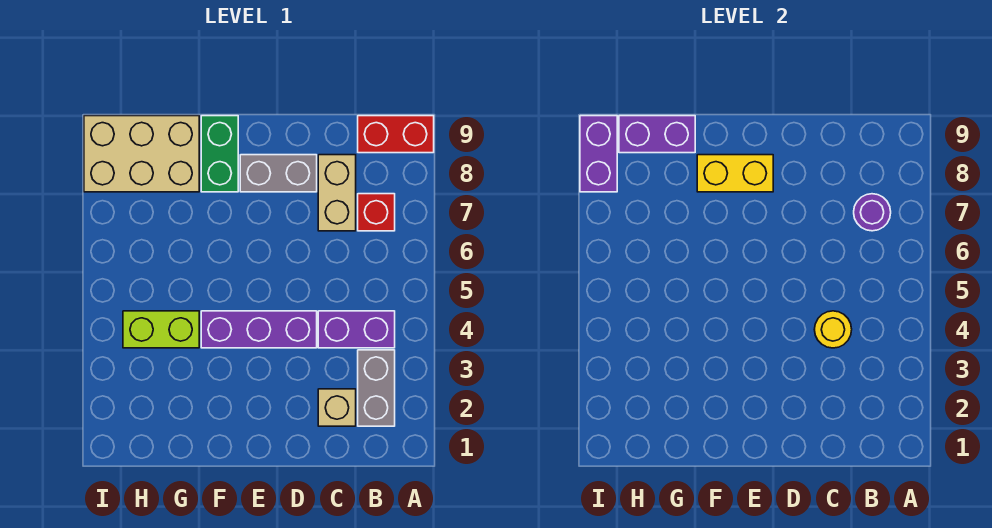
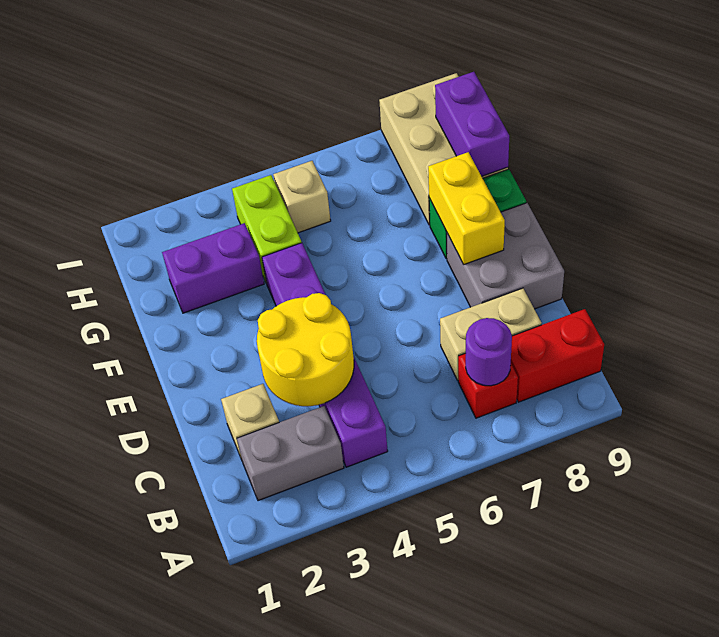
red 1x2 brick [358,116,434,153] -> red 1x2 brick turned to [511,309,604,402]
yellow 1x1 round brick [814,311,852,348] -> yellow 2x2 round brick [257,293,354,406]
grey 1x2 brick [240,155,317,192] -> grey 2x2 brick [447,203,564,309]
none -> tan 1x1 brick [273,161,331,233]
purple 1x2 brick [580,116,617,192] -> purple 1x2 brick moved to [162,223,264,313]

